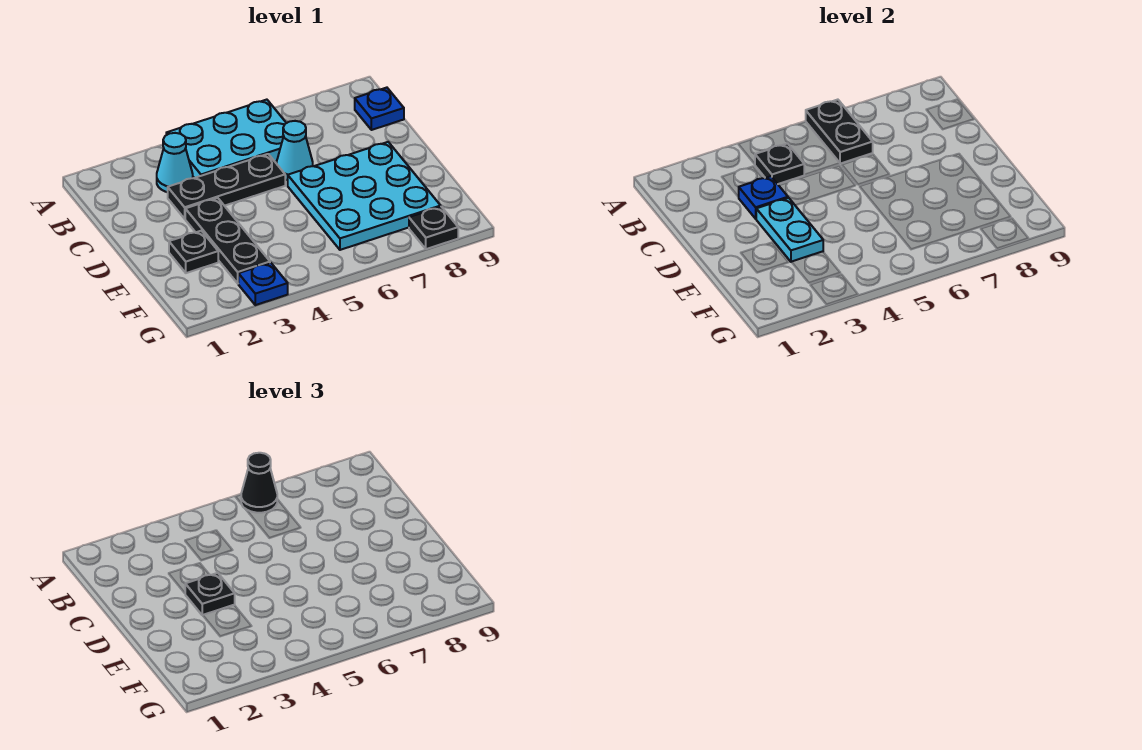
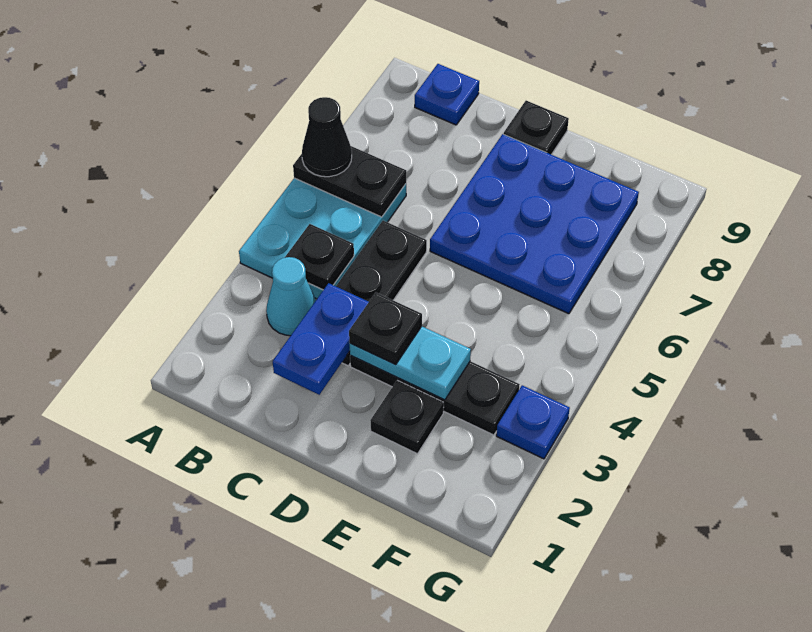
blue 1x1 plate [738,176,788,219] -> blue 1x2 plate [273,283,369,395]
cyan 1x1 cone [277,121,313,180] -> none
cyan 3x3 plate [288,142,441,250] -> blue 3x3 plate [430,134,639,314]
black 1x1 plate [409,207,458,249] -> black 1x1 plate moved to [504,101,569,155]

